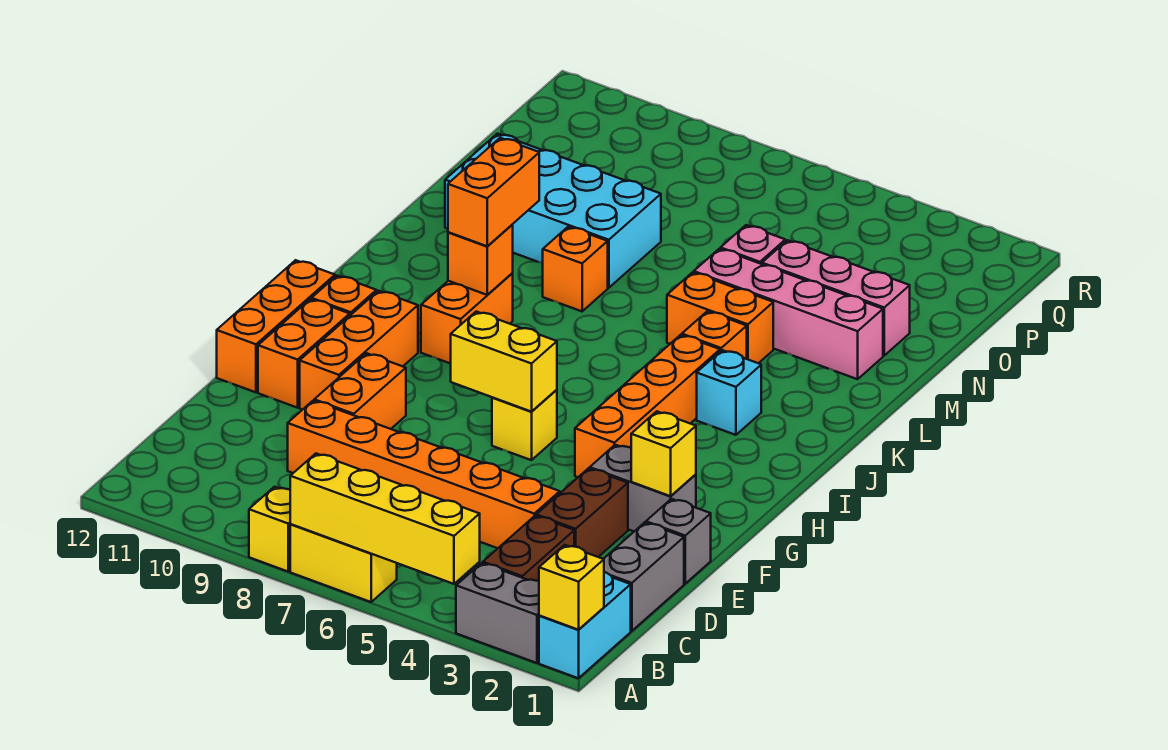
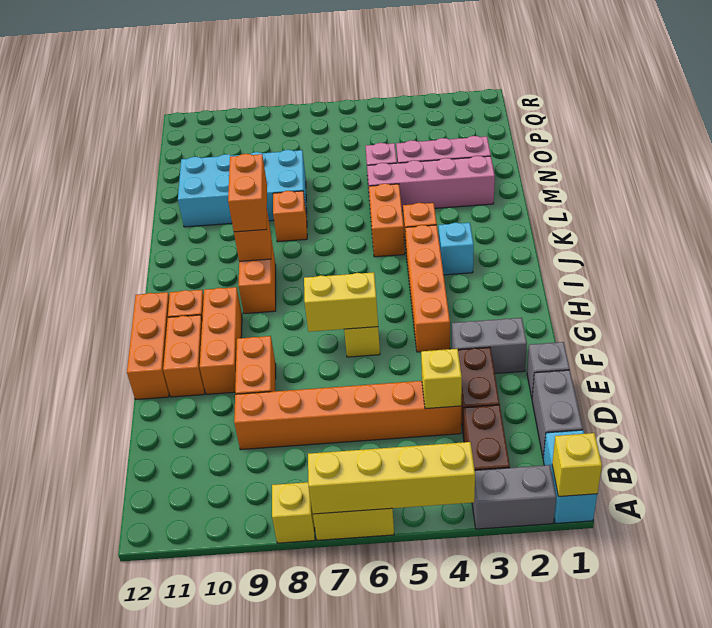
yellow 1x1 brick [631,411,696,496] -> yellow 1x1 brick moved to [421,349,462,409]
orange 1x2 brick [667,272,773,363] -> orange 1x2 brick turned to [369,184,405,257]

